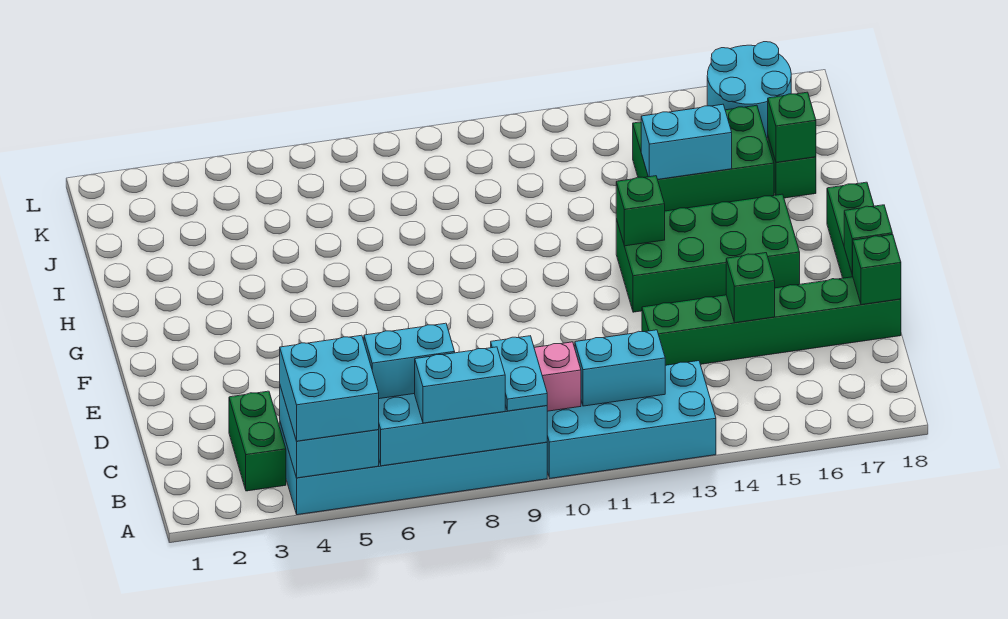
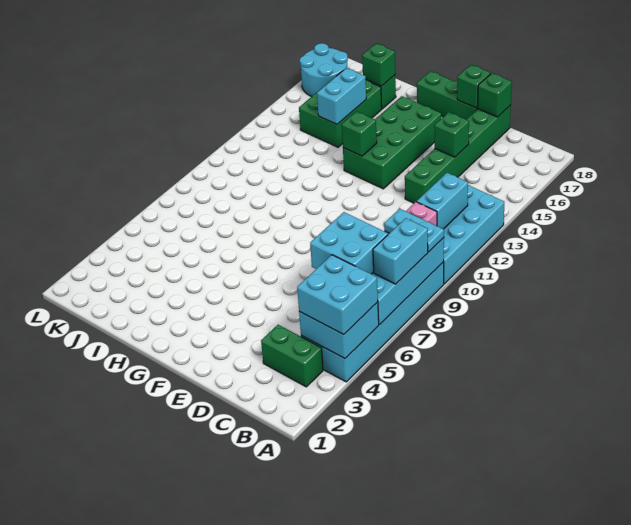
cyan 1x2 brick [364,323,455,399] -> cyan 2x2 brick [310,212,388,274]

